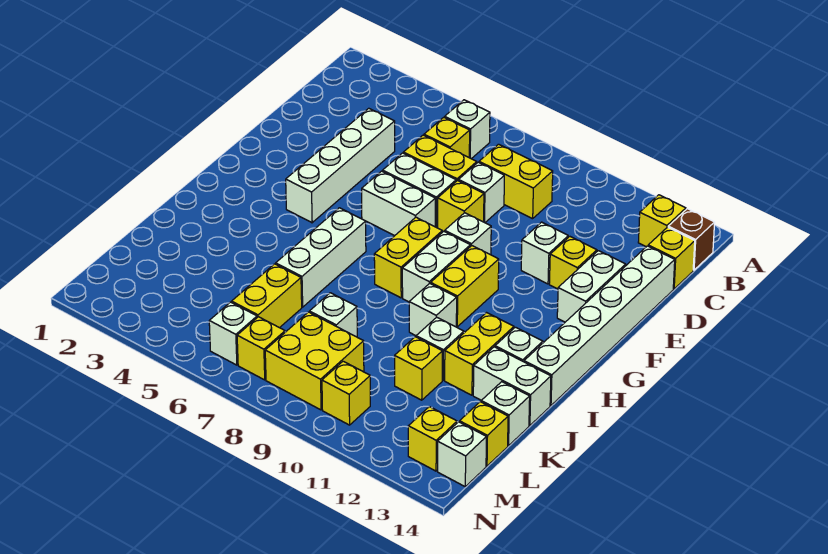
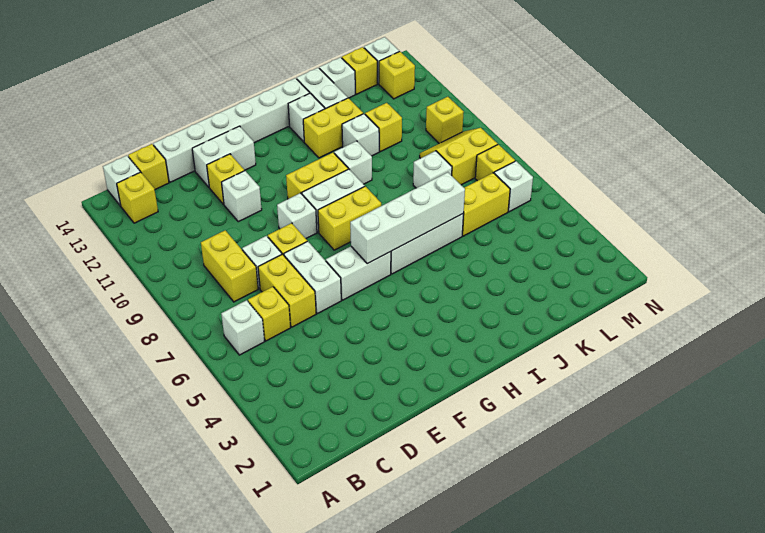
brown 1x1 brick [668,209,715,270] -> white 1x1 brick [103,155,140,206]
white 1x4 brick [286,108,395,223] -> white 1x4 brick moved to [350,172,465,264]
white 1x2 brick [362,171,435,236] -> white 1x2 brick turned to [326,246,391,300]
yellow 2x2 brick [265,312,364,410] -> yellow 2x2 slope [420,128,498,185]

